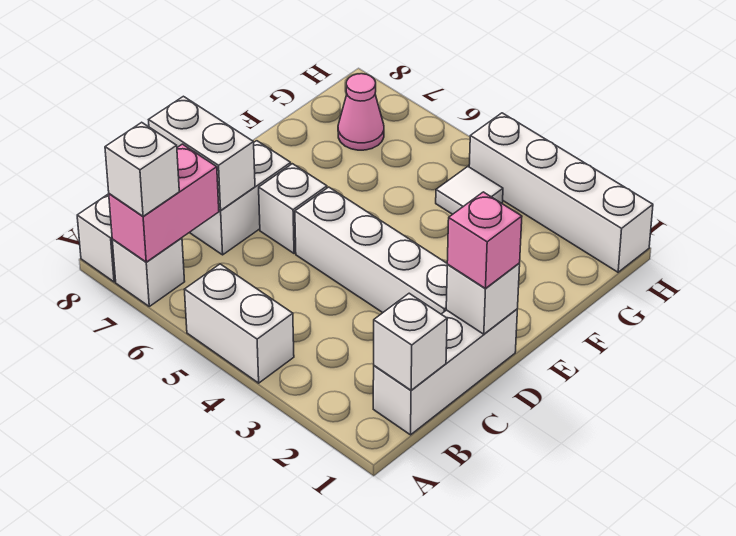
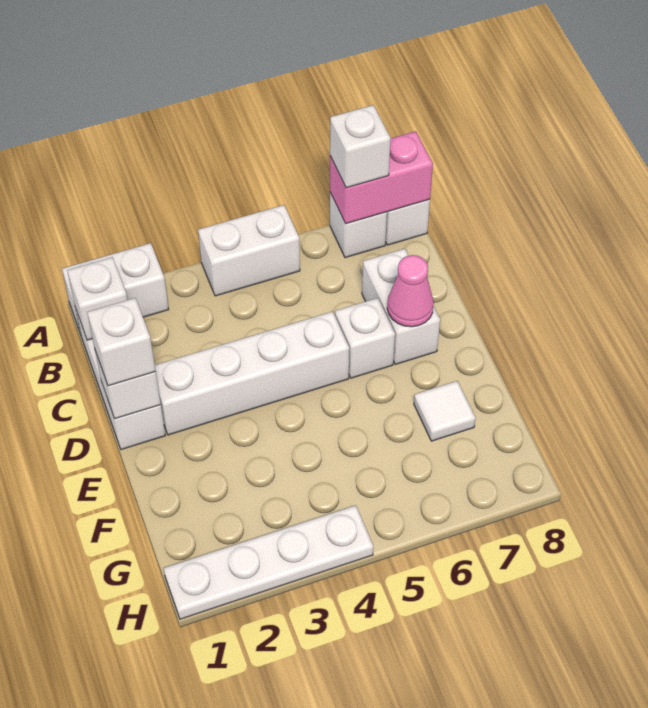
pink 1x2 brick [109,144,219,262] -> pink 1x2 brick turned to [330,131,433,224]
white 1x2 brick [149,96,255,211] -> white 1x2 brick moved to [62,243,169,334]
pink 1x1 brick [447,192,522,288] -> white 1x1 brick [87,298,156,386]
white 1x1 tile [436,167,503,214] -> white 1x1 tile moved to [414,381,476,441]
pink 1x1 cone [338,74,384,150] -> pink 1x1 cone moved to [387,255,434,327]
white 1x4 brick [469,113,653,272] -> white 1x4 plate [164,505,373,619]

